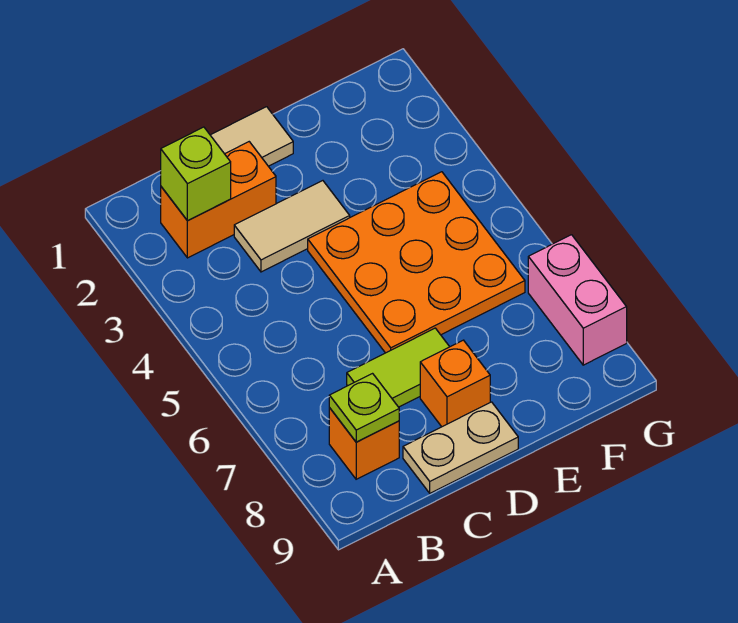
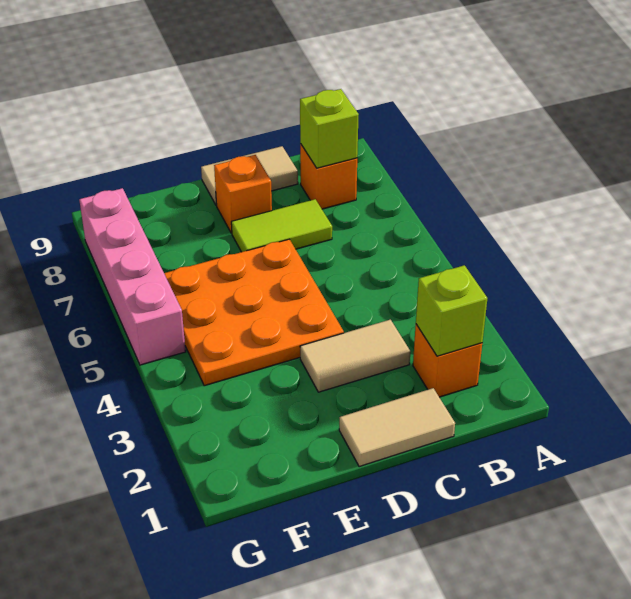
orange 1x2 brick [161,142,276,258] -> orange 1x1 brick [413,324,482,397]
lime 1x1 plate [329,374,399,442] -> lime 1x1 brick [300,89,359,168]
tan 1x2 plate [403,402,518,493] -> tan 1x2 tile [201,146,298,205]
pink 1x2 brick [528,235,627,365] -> pink 1x4 brick [79,188,186,365]

